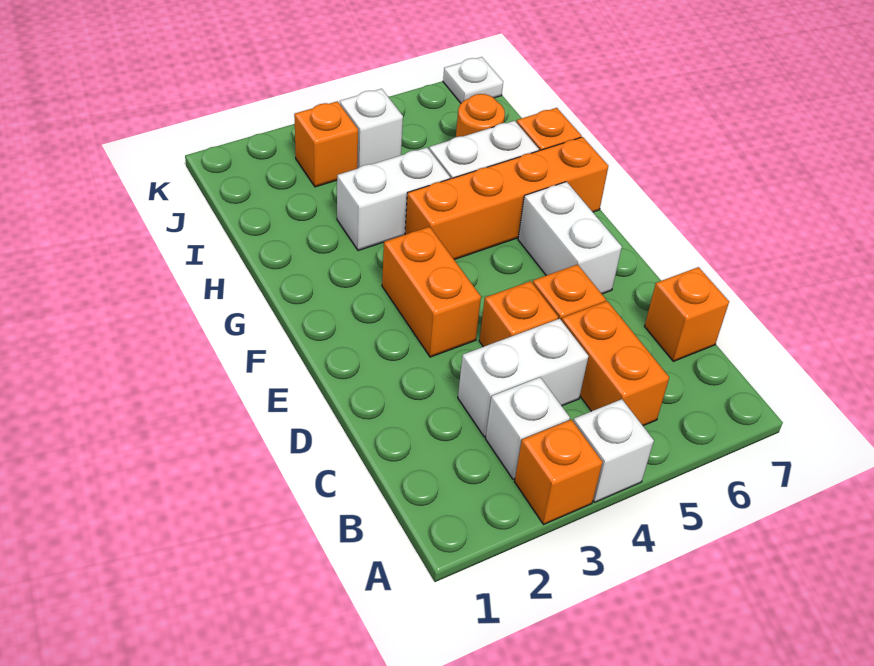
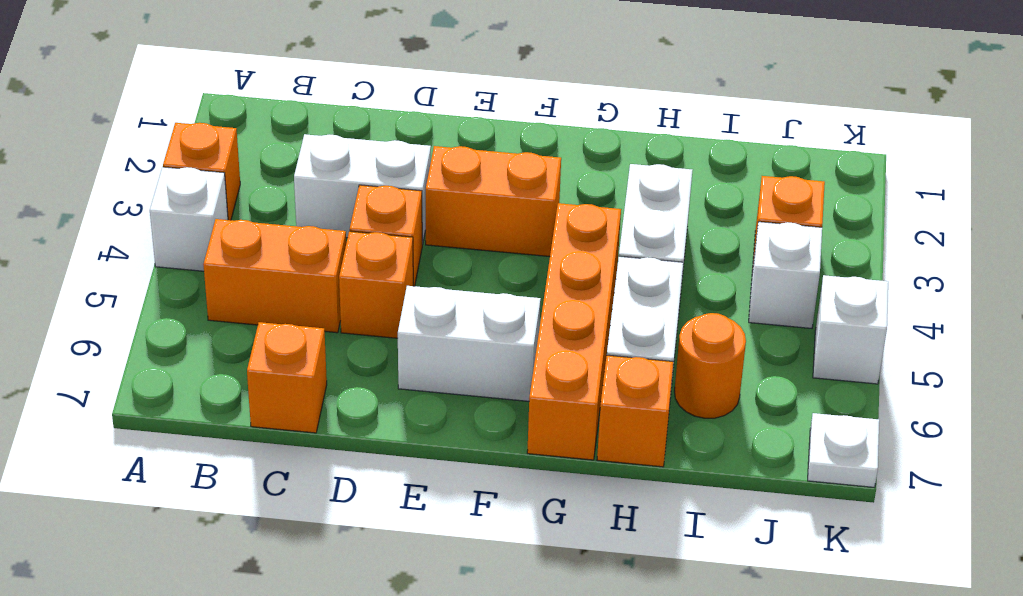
white 1x1 brick [485,377,570,479] -> white 1x1 brick moved to [813,275,888,384]
white 1x2 brick [458,319,589,437] -> white 1x2 brick turned to [294,134,431,244]

